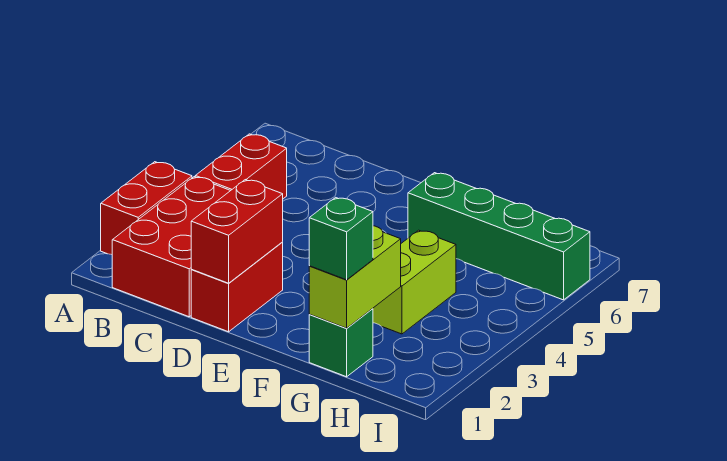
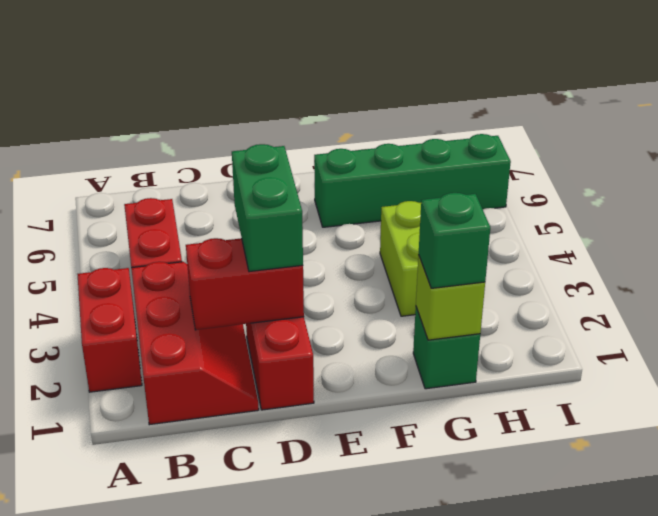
red 2x3 brick [112,177,230,317] -> red 2x3 slope [131,262,259,425]
red 1x2 brick [191,180,283,283] -> red 1x2 brick turned to [186,238,304,330]
none -> green 1x2 brick [232,144,303,272]
lime 1x2 brick [309,226,401,328] -> lime 1x1 brick [416,255,485,340]

